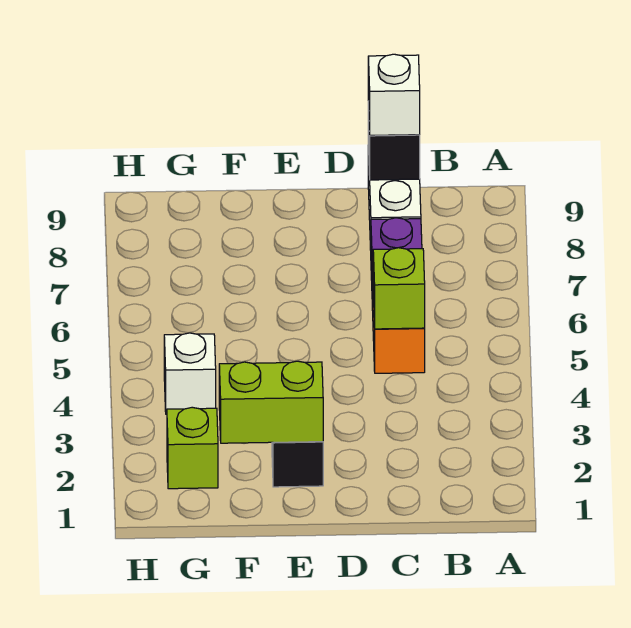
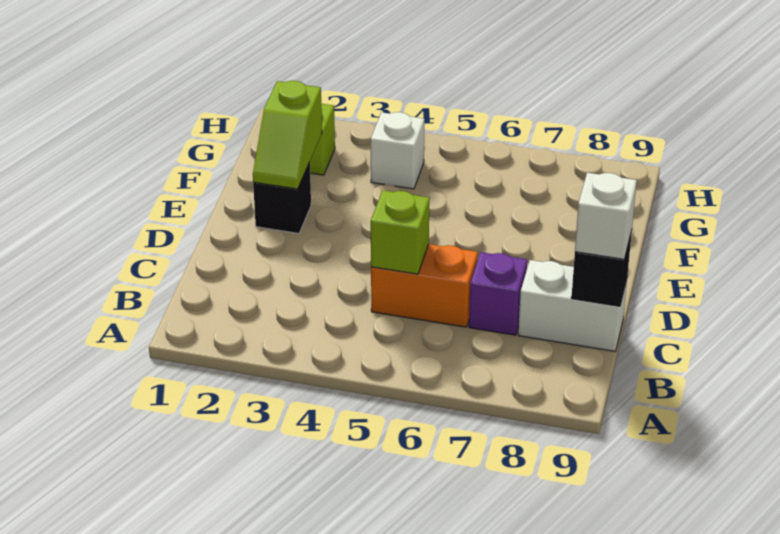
lime 1x2 brick [219,361,323,443] -> lime 1x2 slope [253,81,322,189]

